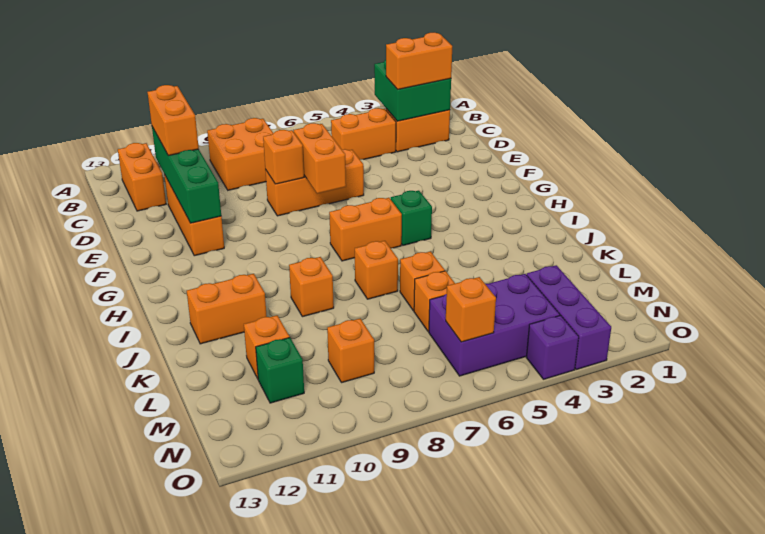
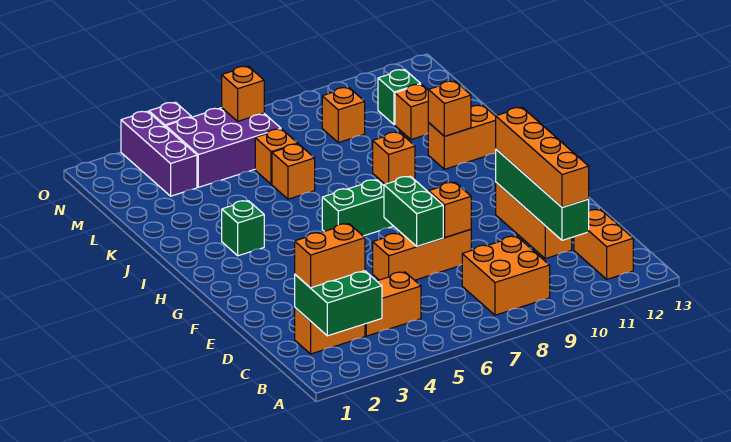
orange 1x2 brick [147,85,199,156] -> orange 1x4 brick [496,108,589,207]
orange 1x2 brick [293,123,346,194] -> green 1x2 brick [384,176,443,246]
green 1x1 brick [391,191,432,245] -> green 1x1 brick moved to [222,201,264,256]
orange 1x2 brick [329,198,402,261] -> green 1x2 brick [322,180,393,236]
orange 1x1 brick [355,241,398,299] -> orange 1x1 brick moved to [428,81,471,136]

